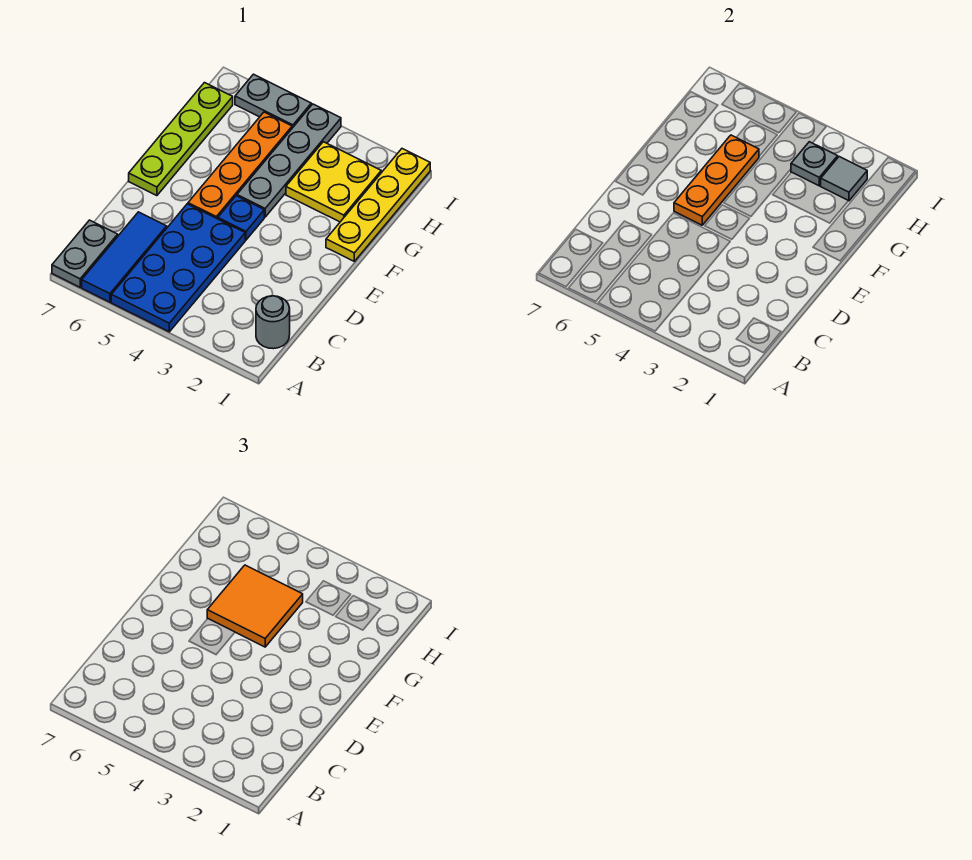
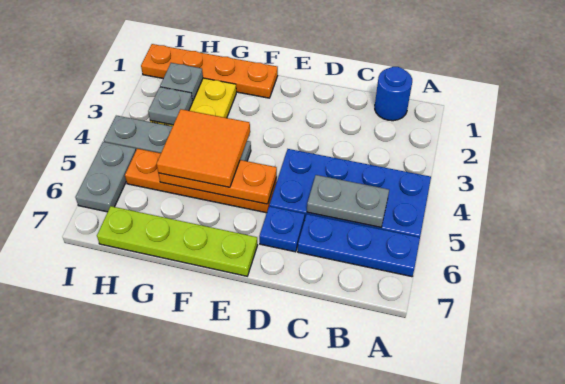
blue 1x3 tile [82,212,167,302] -> blue 1x3 plate [298,214,420,277]
grey 1x2 plate [52,220,118,287] -> grey 1x2 plate moved to [307,175,389,227]
grey 1x1 round brick [256,296,290,349] -> blue 1x1 round brick [375,67,412,121]
blue 1x1 plate [218,196,264,240] -> blue 1x1 plate moved to [260,206,305,252]
yellow 1x4 plate [326,149,430,261] -> orange 1x4 plate [141,44,278,98]
grey 1x1 tile [821,157,867,201] -> grey 1x1 plate [160,63,203,101]

